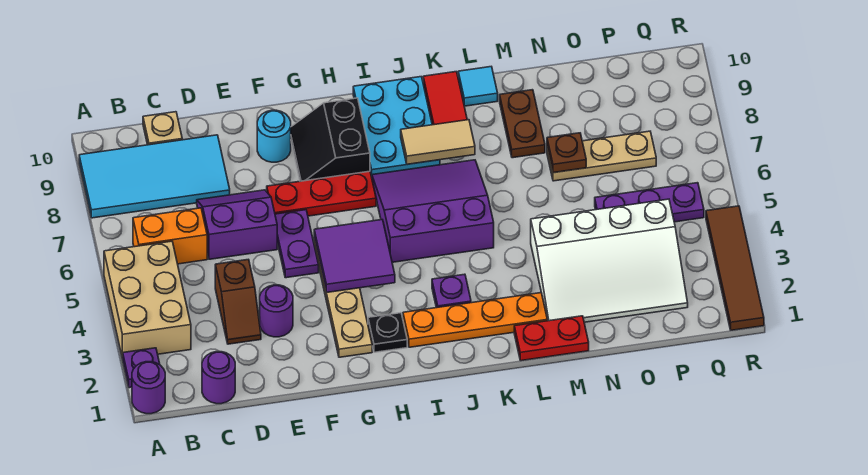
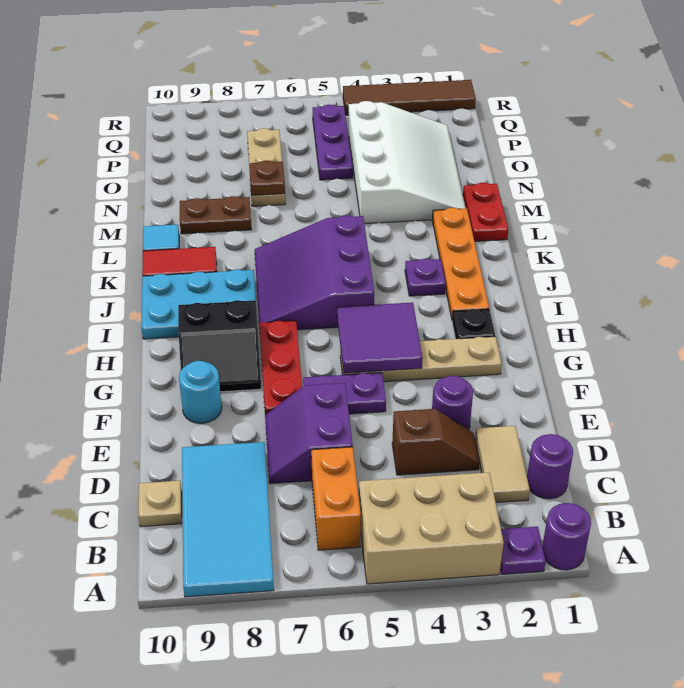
tan 1x2 tile [401,120,475,164] -> tan 1x2 tile moved to [475,426,530,502]

